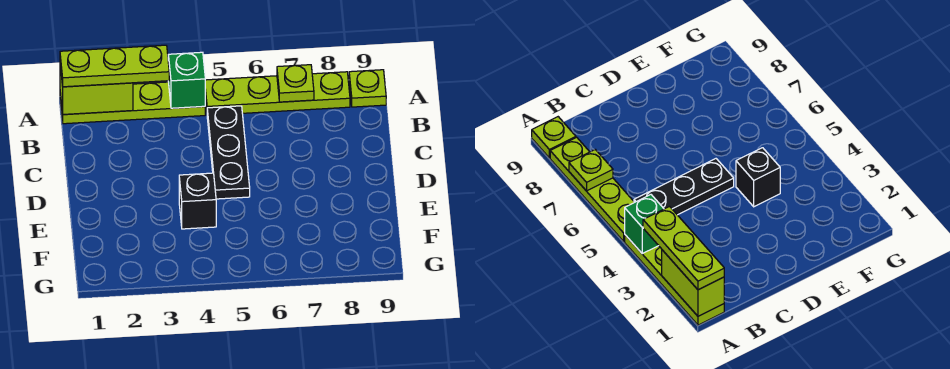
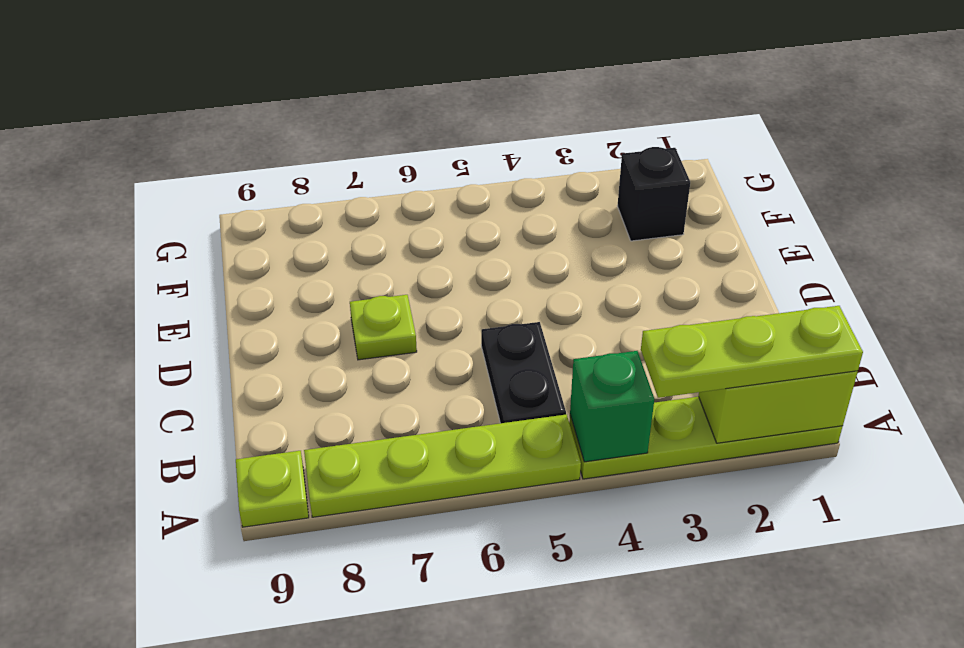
lime 1x1 plate [277,65,314,102] -> lime 1x1 plate moved to [350,295,417,360]
black 1x3 plate [207,106,250,199] -> black 1x2 plate [481,322,566,423]
black 1x1 brick [179,173,216,229] -> black 1x1 brick moved to [617,147,690,241]

